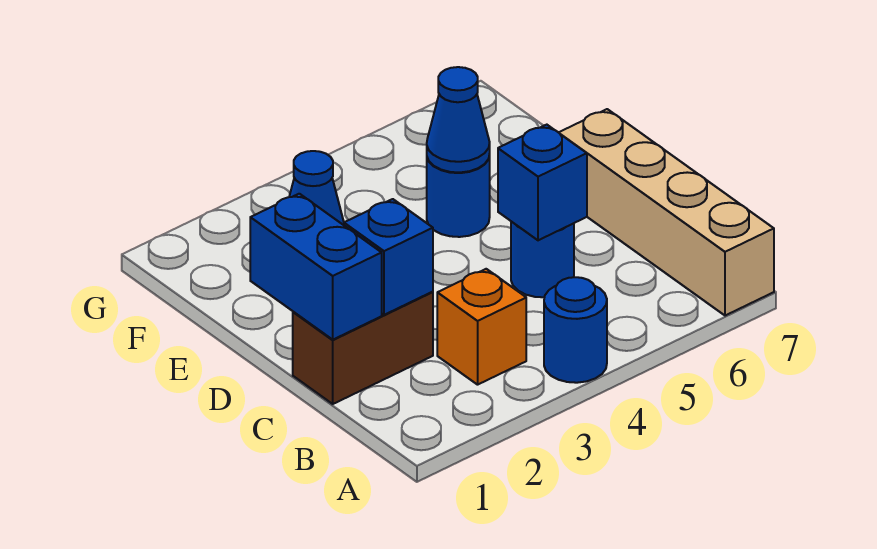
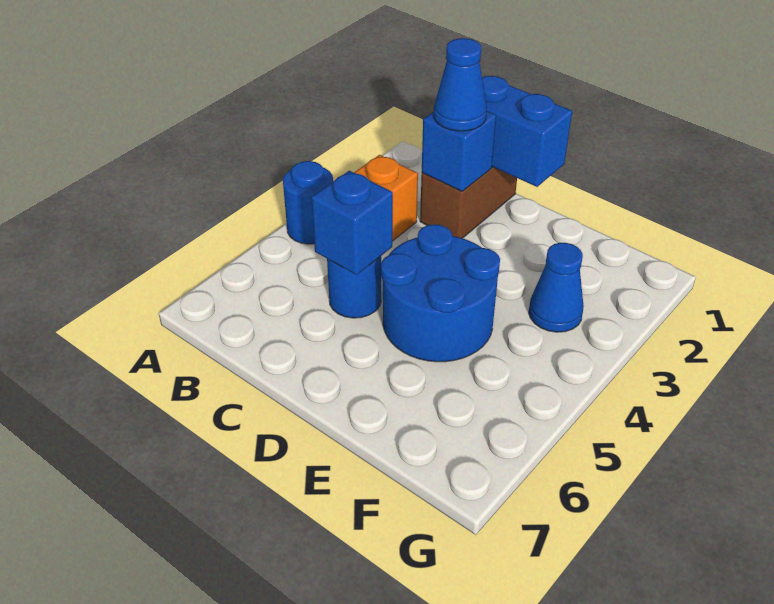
tan 1x4 brick [559,109,774,316] -> none
blue 1x1 round brick [427,155,490,237] -> blue 2x2 round brick [381,225,500,362]
blue 1x1 cone [427,67,490,172] -> blue 1x1 cone moved to [434,38,487,131]

